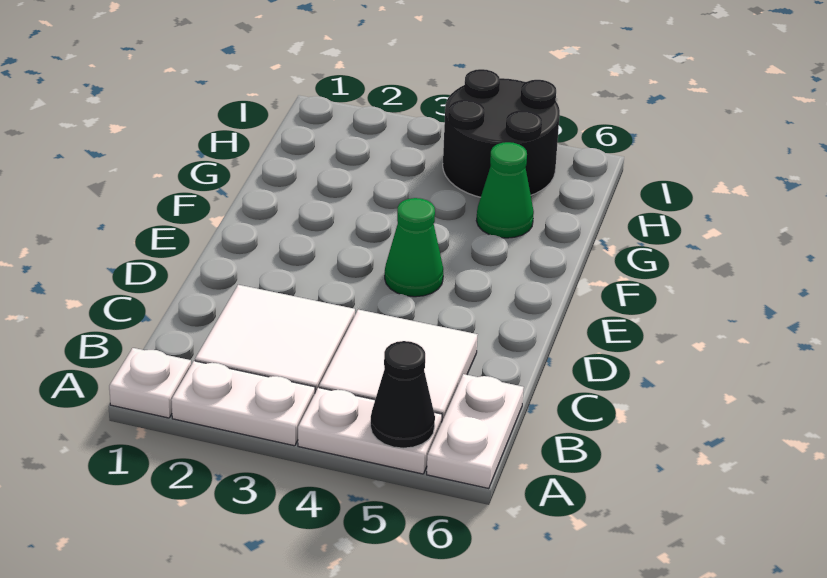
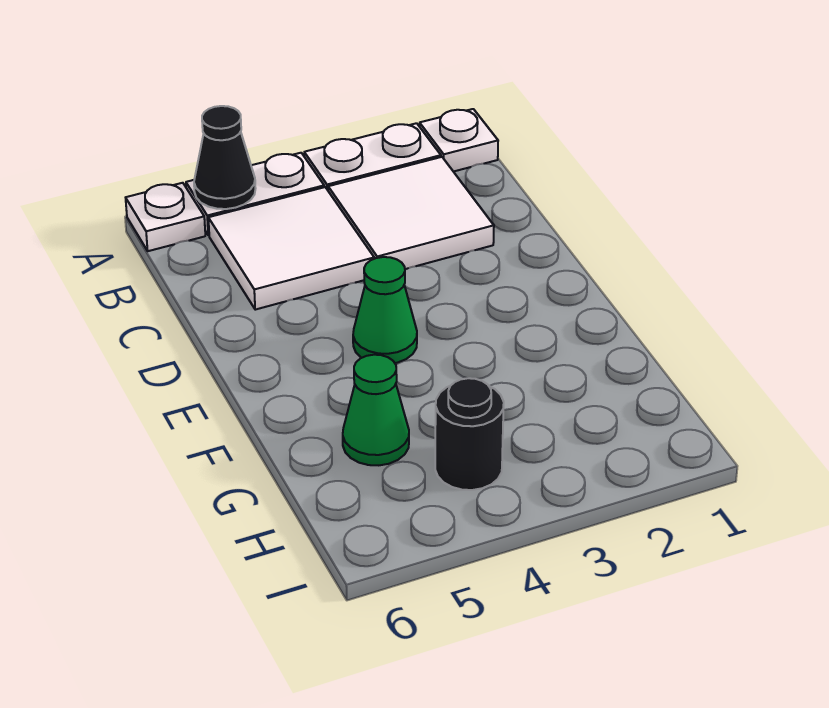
white 1x2 plate [427,374,524,489] -> white 1x1 plate [126,183,205,251]
black 2x2 round brick [443,69,560,197] -> black 1x1 round brick [435,378,504,490]

